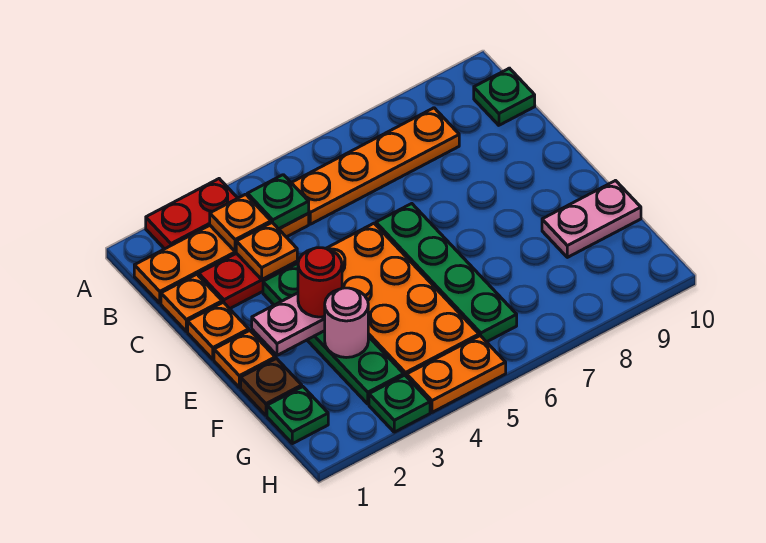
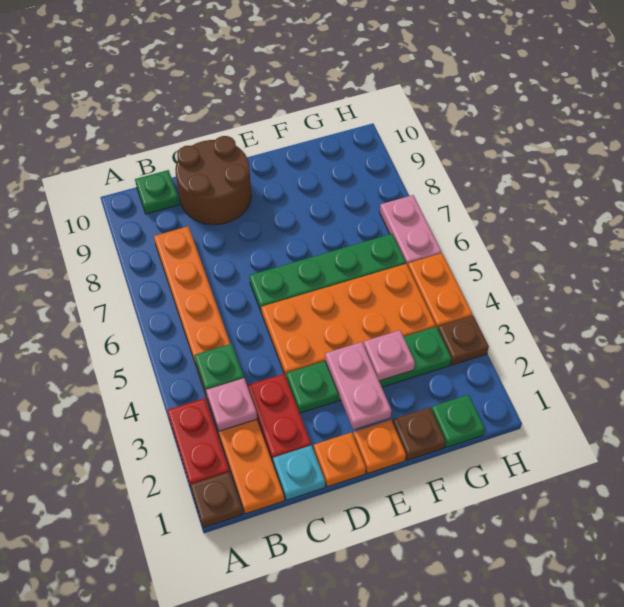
none -> brown 1x1 plate [190,472,243,528]
orange 1x1 plate [210,194,271,252] -> pink 1x1 plate [206,378,257,431]
orange 1x1 plate [161,274,222,331] -> cyan 1x1 plate [273,445,325,500]
orange 1x1 plate [236,223,297,279] -> none
none -> brown 2x2 round brick [175,136,251,225]
red 1x1 round brick [298,248,342,317] -> none
pink 1x1 round brick [325,288,368,358] -> pink 1x1 plate [364,330,415,381]
pink 1x2 plate [542,181,641,257] -> pink 1x2 plate moved to [380,195,441,265]
green 1x1 plate [369,375,430,432] -> brown 1x1 plate [438,315,489,365]

